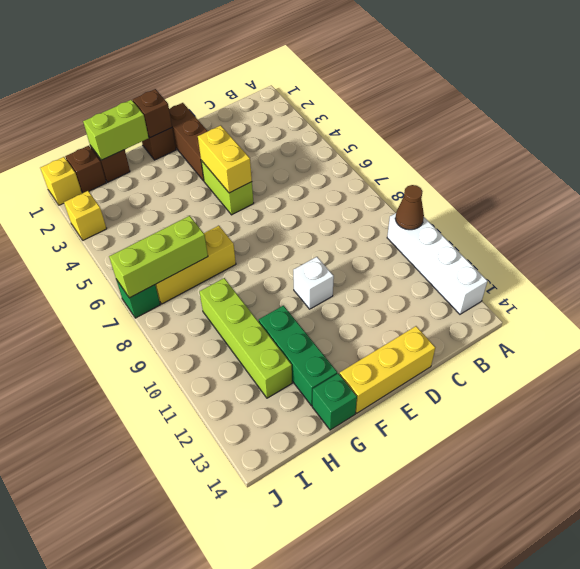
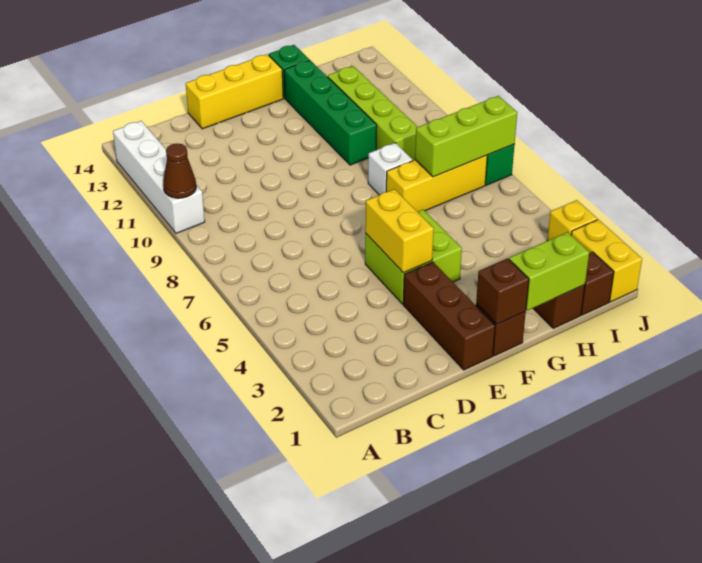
lime 1x2 brick [201,160,254,215] -> lime 2x2 brick [365,210,462,304]
white 1x1 brick [293,257,334,309] -> white 1x1 brick moved to [368,143,413,195]
green 1x3 brick [259,306,337,406] -> green 1x4 brick [284,60,377,165]
yellow 1x1 brick [40,157,82,205] -> yellow 1x2 brick [571,220,642,302]

